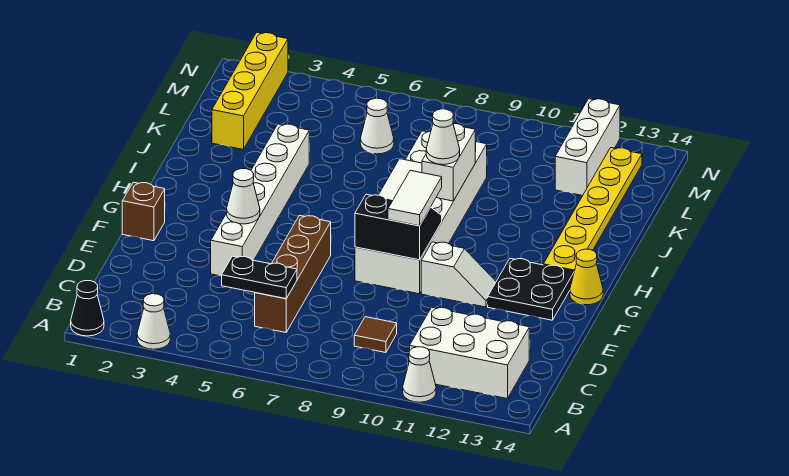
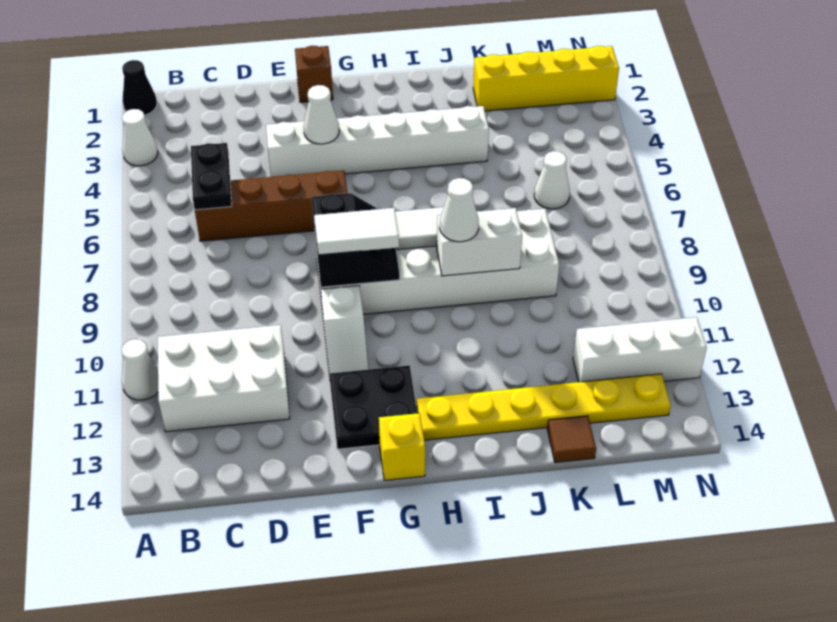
white 2x3 brick [410,307,529,399] -> white 2x3 brick turned to [158,325,290,432]
brown 1x1 tile [354,317,397,353] -> brown 1x1 tile moved to [547,416,596,463]
yellow 1x1 cone [570,249,603,305] -> yellow 1x1 brick [379,413,425,480]

